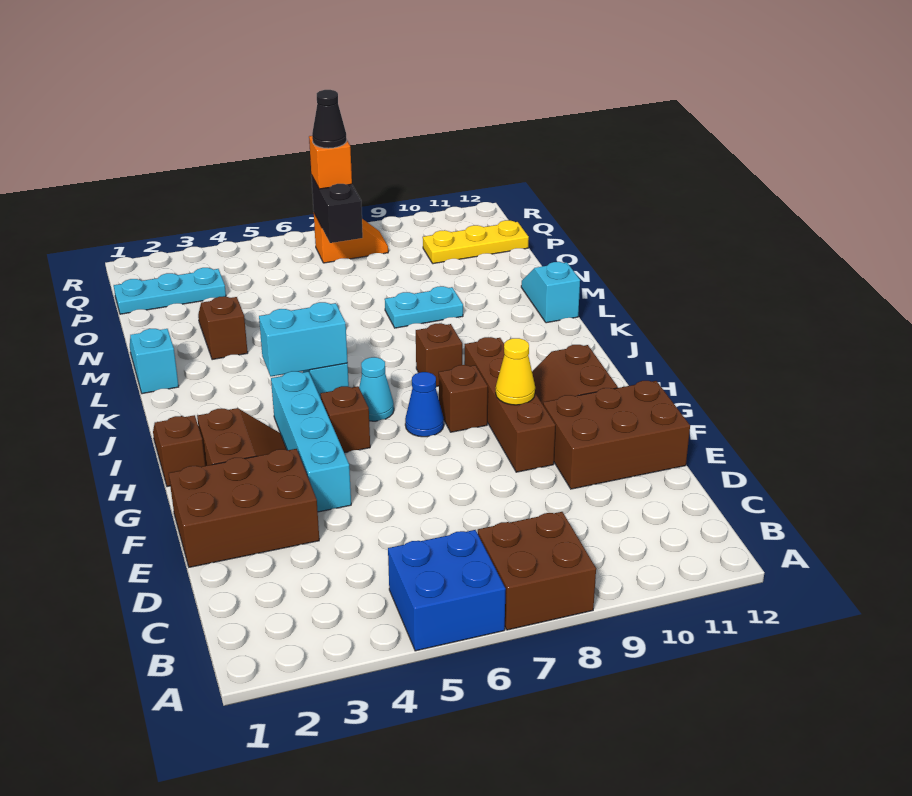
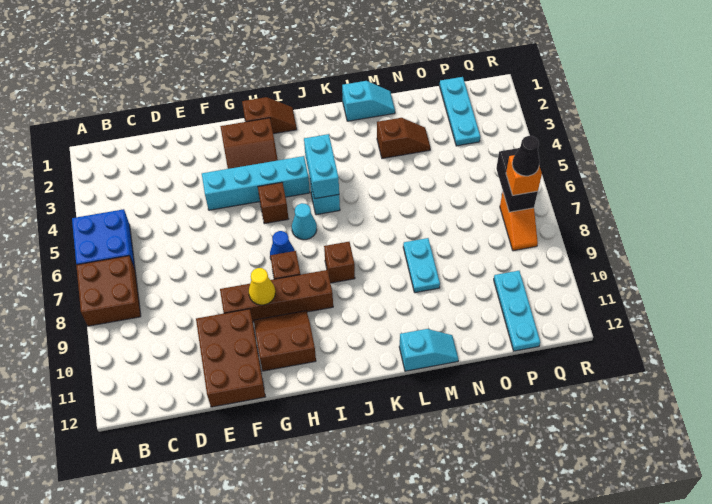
brown 2x3 brick [169,449,319,567] -> none
black 1x2 brick [311,175,363,243] -> black 1x2 brick turned to [496,148,538,212]
yellow 1x3 plate [423,220,529,264] -> cyan 1x3 plate [494,271,540,351]

